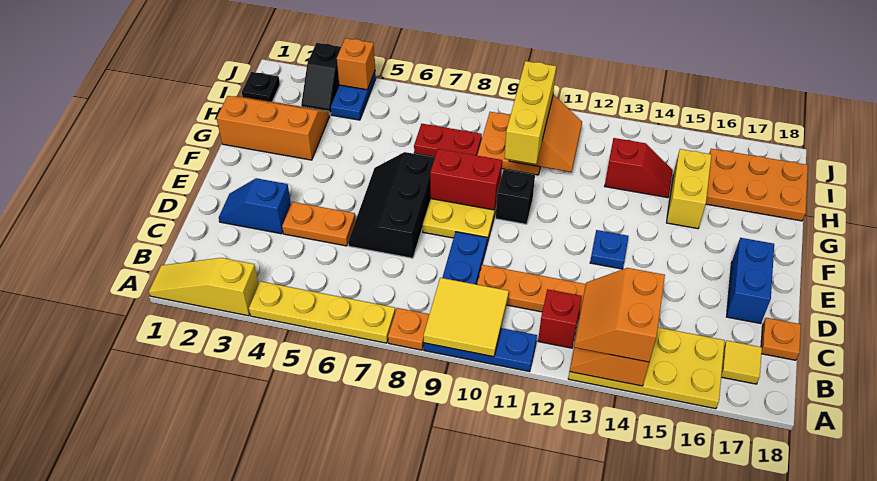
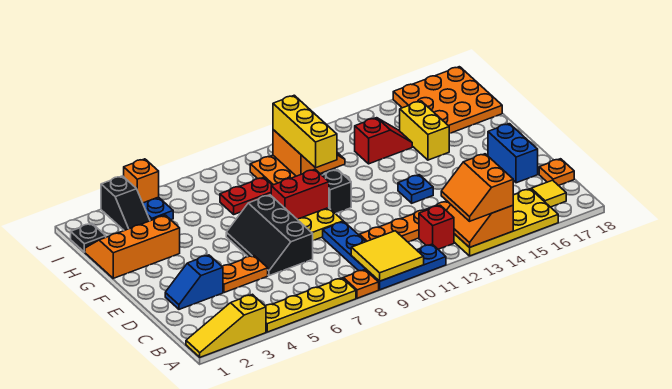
orange 2x3 plate [706,149,808,221] -> orange 3x3 plate [393,67,502,134]

